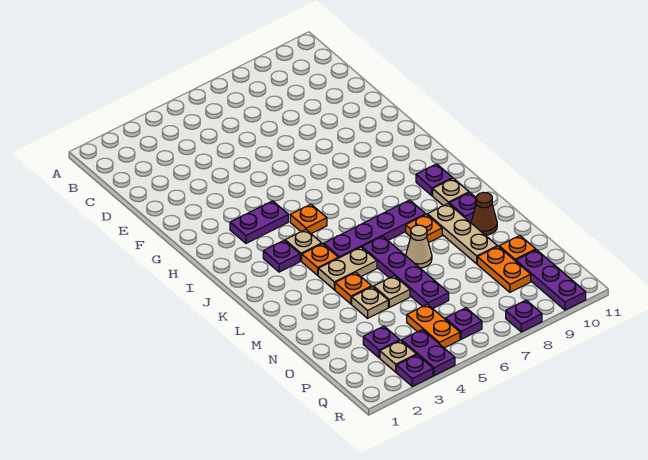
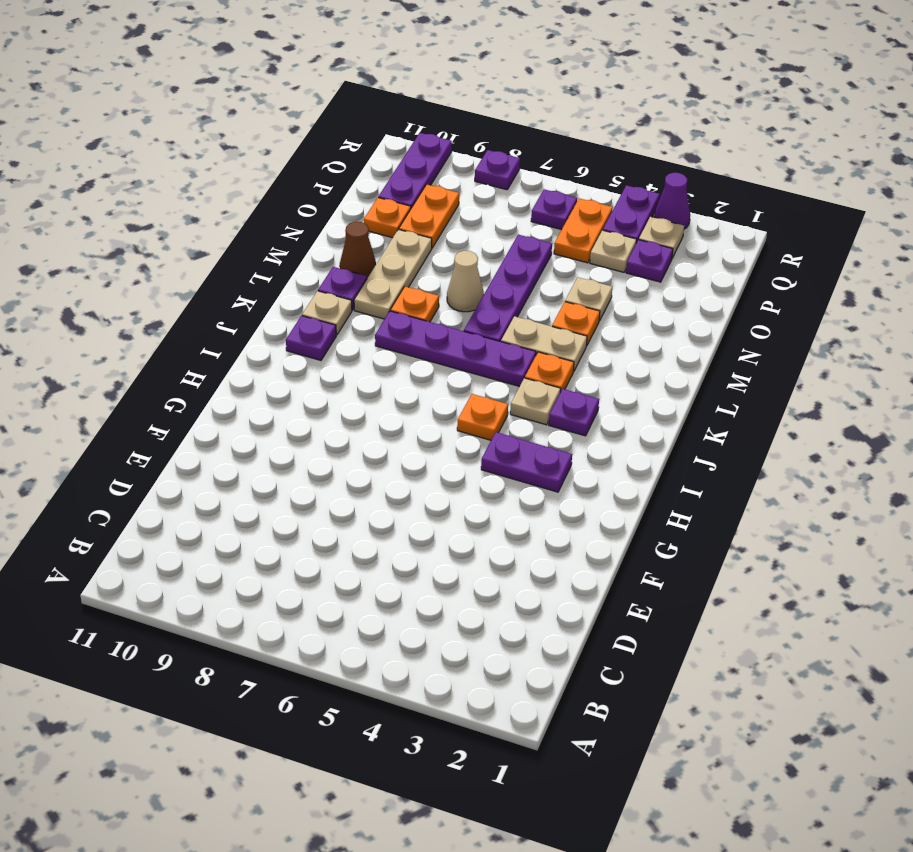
tan 1x1 plate [374,276,410,307] -> tan 1x1 plate moved to [590,230,637,272]
purple 1x1 plate [396,355,433,386] -> purple 1x1 cone [654,173,690,229]

